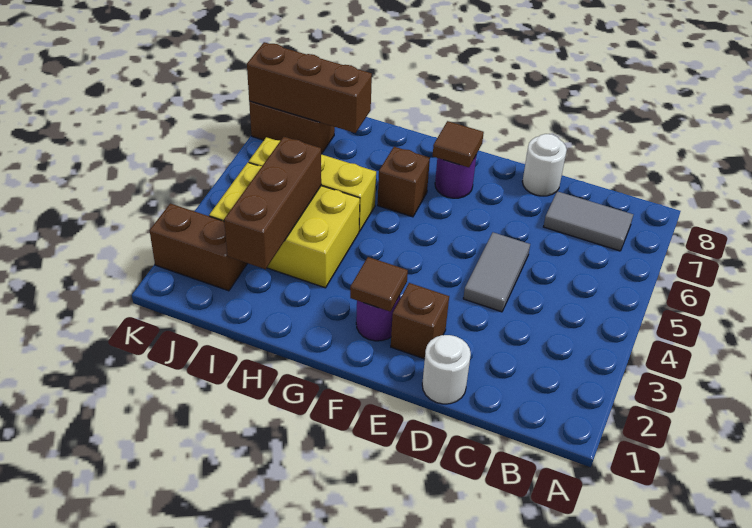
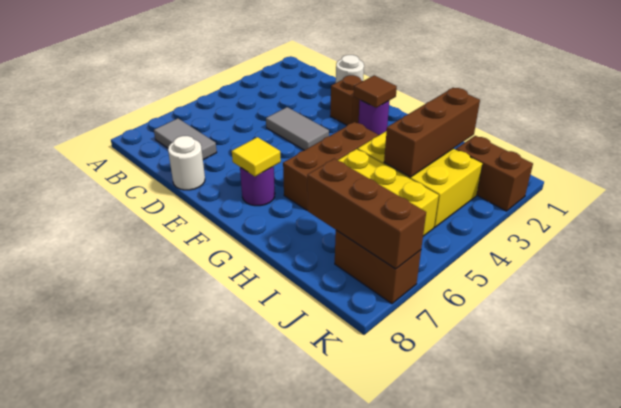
grey 1x2 tile [463,232,530,312] -> grey 1x2 tile turned to [266,107,329,150]
brown 1x1 tile [433,121,484,167] -> yellow 1x1 tile [232,137,281,176]
brown 1x1 brick [378,147,430,217] -> brown 1x3 brick [283,122,378,210]

